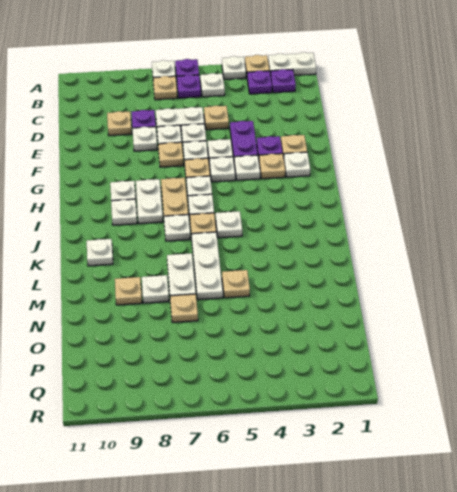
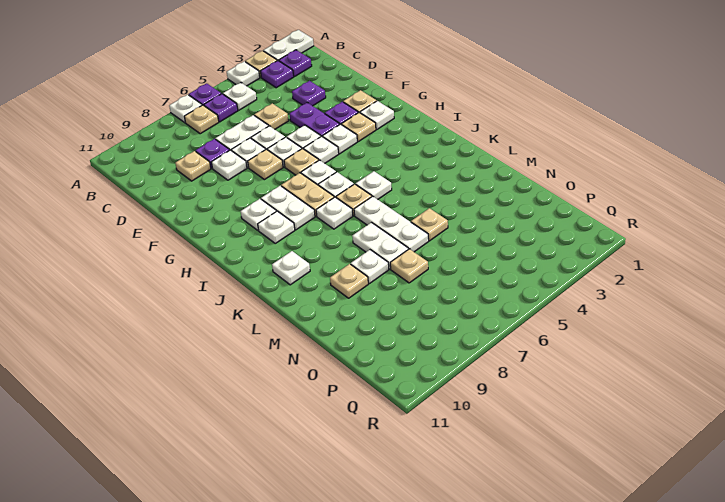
none -> purple 1x1 plate [292,81,326,106]

